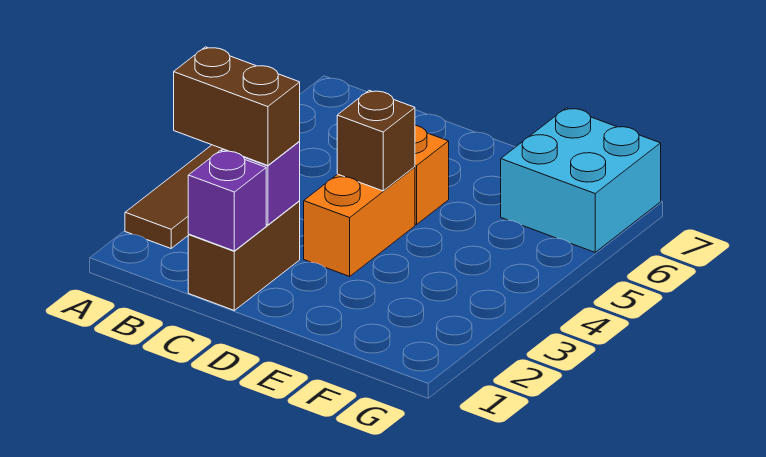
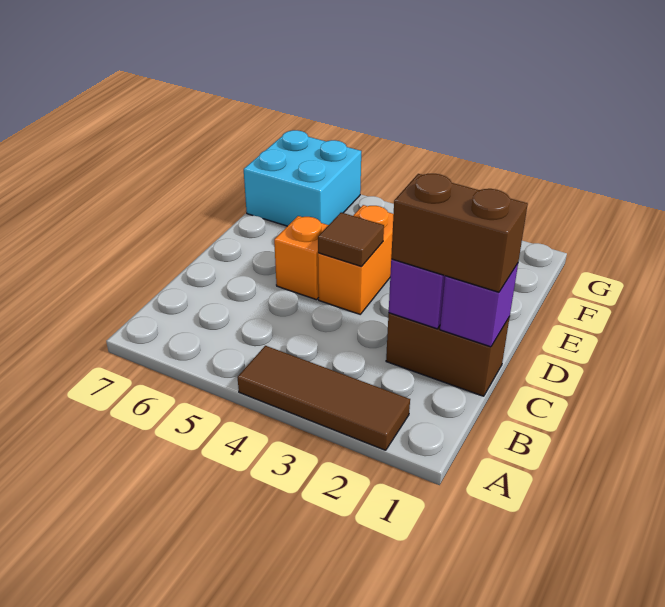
brown 1x2 brick [174,47,300,165] -> brown 1x2 brick turned to [391,174,528,292]
orange 1x2 brick [304,167,415,276] -> orange 1x2 brick turned to [318,205,394,314]
brown 1x1 brick [337,91,415,191] -> brown 1x1 tile [318,212,384,267]

